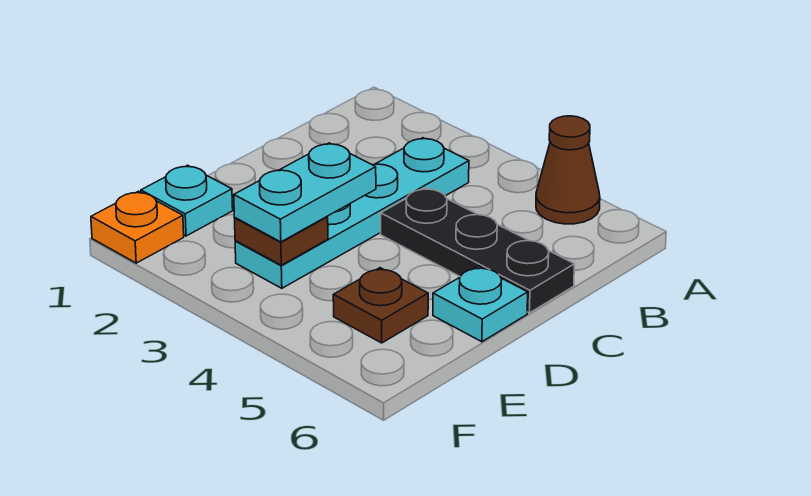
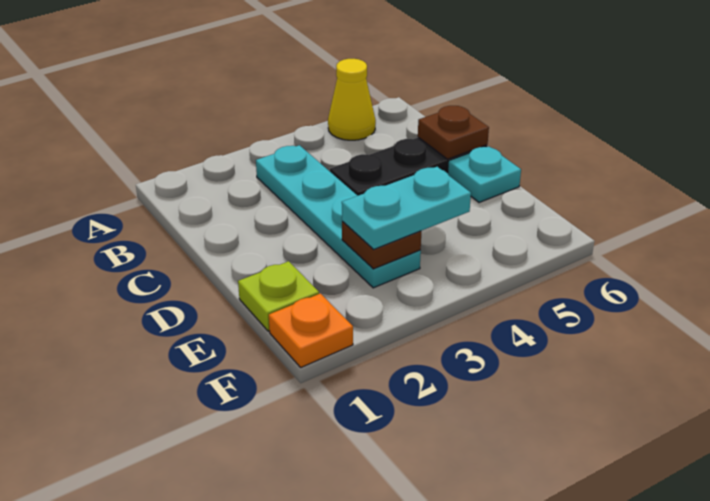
brown 1x1 cone [536,116,600,224] -> yellow 1x1 cone [328,59,376,140]
cyan 1x2 plate [234,143,376,242] -> cyan 1x2 plate turned to [342,167,471,250]
cyan 1x1 plate [141,165,233,236] -> lime 1x1 plate [238,261,319,331]
brown 1x1 plate [333,268,428,343] -> brown 1x1 plate moved to [418,106,489,159]

